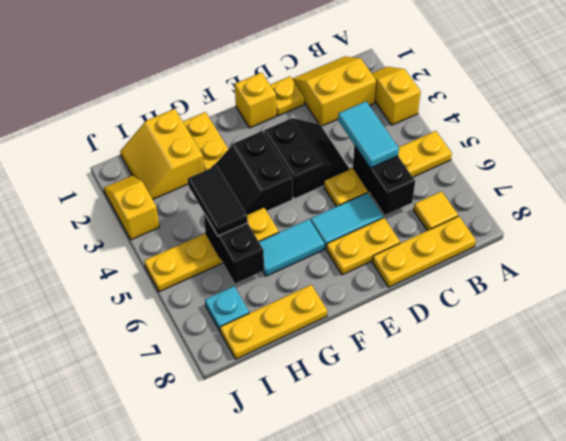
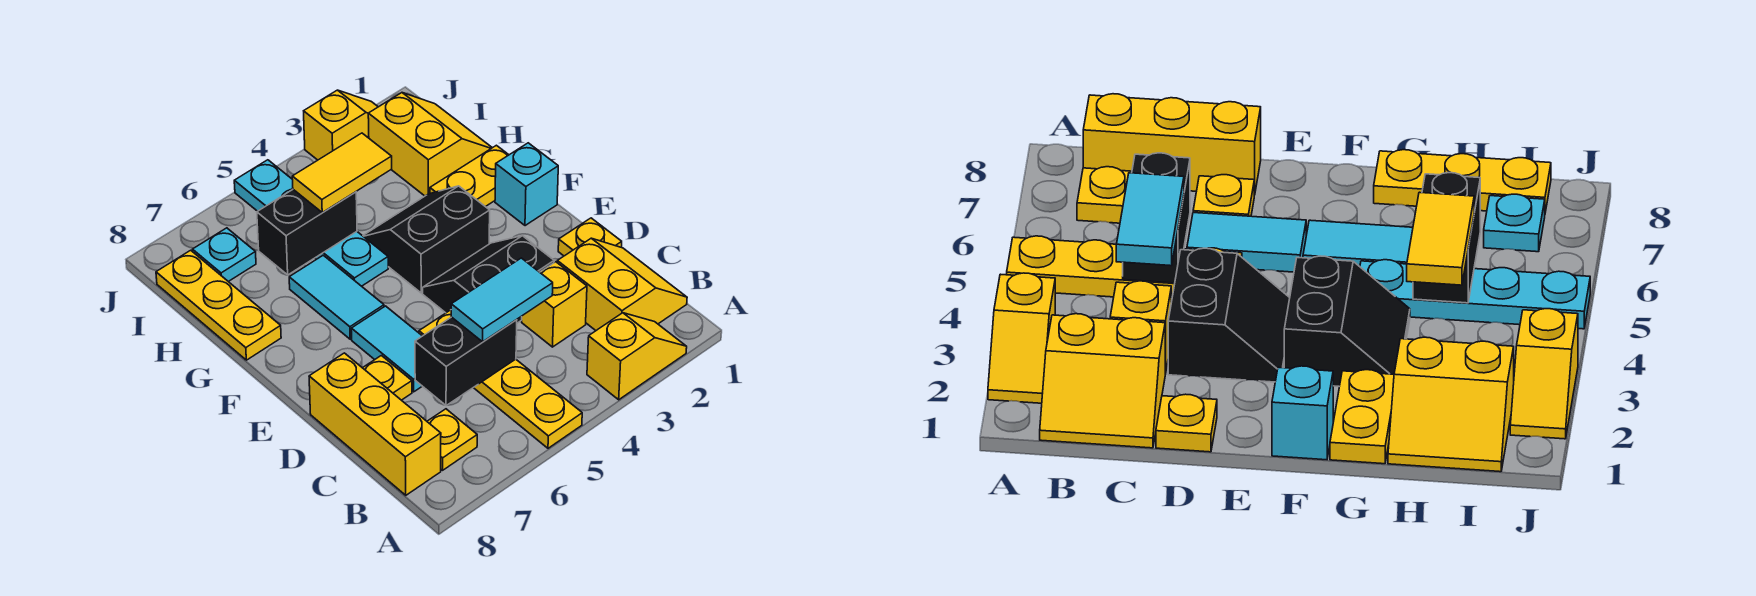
yellow 1x1 tile [414,191,458,231] -> yellow 1x1 plate [427,409,477,470]
yellow 1x3 plate [372,216,476,287] -> yellow 1x3 brick [309,353,441,495]
black 2x2 slope [264,118,349,199] -> black 2x2 slope turned to [423,236,554,323]
yellow 1x2 plate [326,218,400,275] -> yellow 1x1 plate [363,356,412,400]
yellow 1x1 brick [235,72,276,128] -> yellow 1x1 brick moved to [522,262,587,347]
none -> cyan 1x1 brick [495,143,558,226]
yellow 1x4 plate [144,207,279,292] -> cyan 1x4 plate [234,160,388,286]
yellow 2x2 slope [120,109,204,199] -> yellow 2x2 slope turned to [368,93,492,196]
black 1x2 tile [188,166,248,236] -> yellow 1x2 tile [292,133,392,213]

